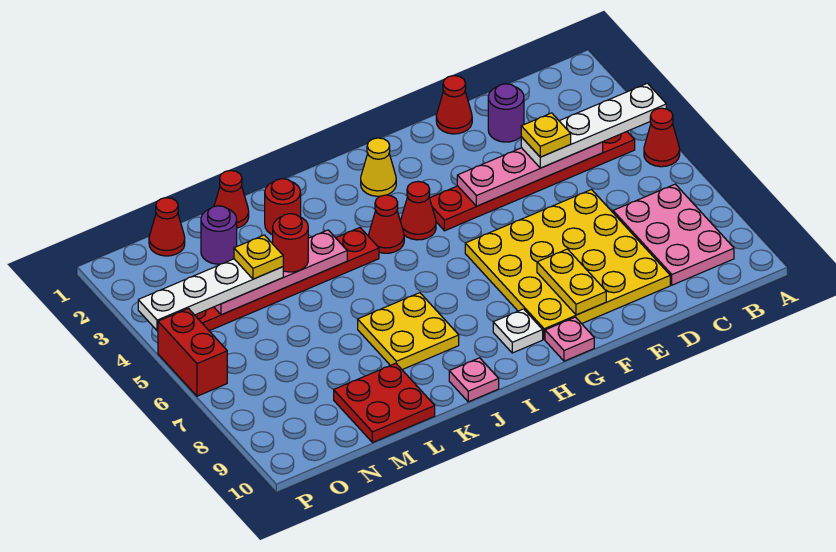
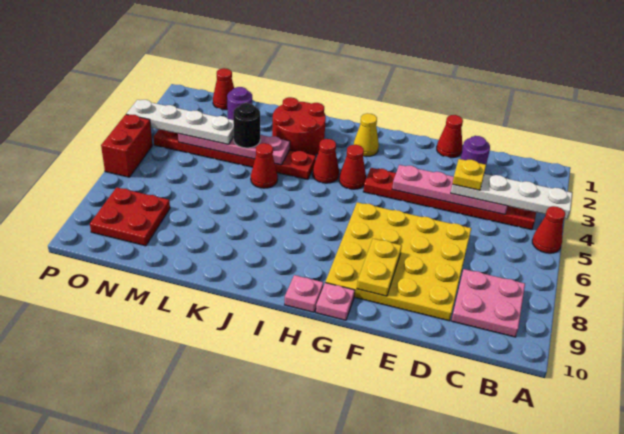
pink 2x3 plate [613,184,734,285] -> pink 2x2 plate [451,269,525,337]
white 1x1 plate [493,309,543,353] -> none
yellow 2x2 plate [358,293,459,370] -> none
pink 1x1 plate [449,358,499,402] -> pink 1x1 plate moved to [285,275,323,312]
red 1x1 round brick [265,179,301,235] -> red 2x2 round brick [272,97,326,155]
red 1x1 cone [214,171,249,228] -> red 1x1 cone moved to [251,143,278,188]
red 1x1 round brick [273,214,308,272] -> black 1x1 round brick [233,103,260,148]
red 2x2 plate [334,363,435,443] -> red 2x2 plate moved to [90,187,170,246]
yellow 1x1 plate [234,235,283,279] -> none

